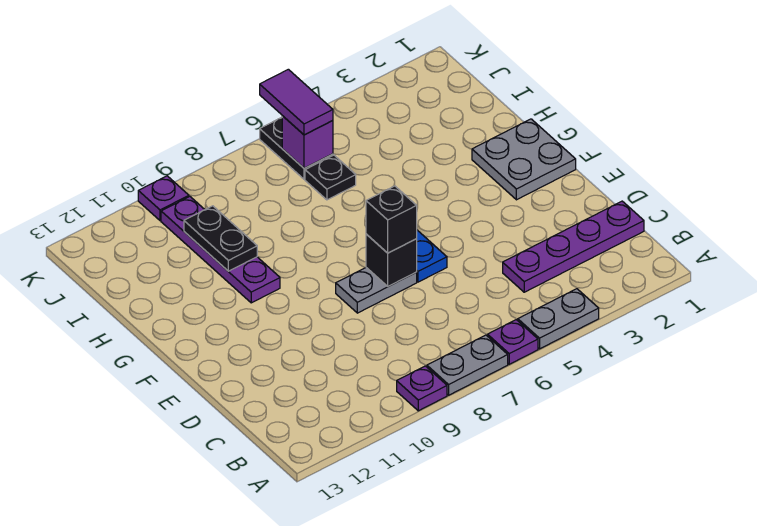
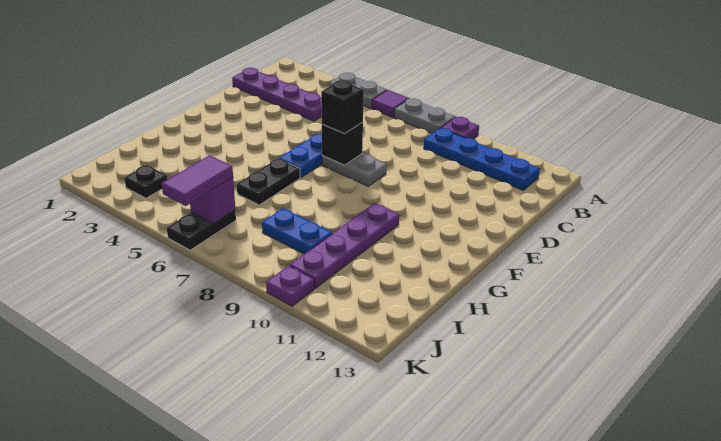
purple 1x1 plate [488,320,538,364] -> purple 1x1 tile [372,90,409,117]
none -> blue 1x4 plate [424,128,540,190]
grey 2x2 plate [472,119,576,200] -> none
black 1x2 plate [184,206,257,271] -> black 1x2 plate moved to [237,159,300,205]
black 1x1 plate [305,155,356,200] -> black 1x1 plate moved to [124,165,168,198]
none -> blue 1x2 plate [262,208,332,254]

